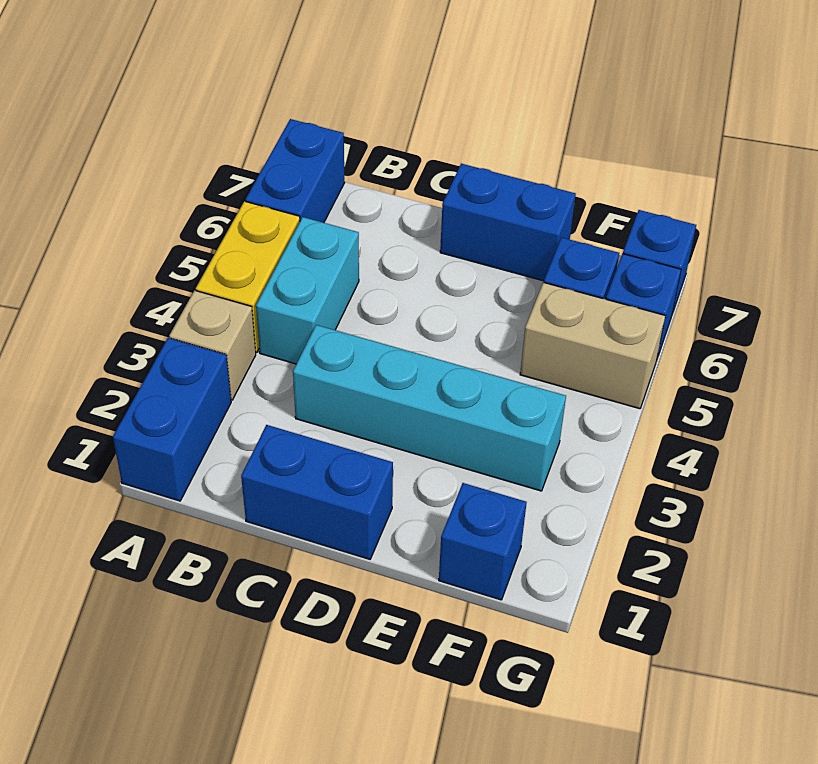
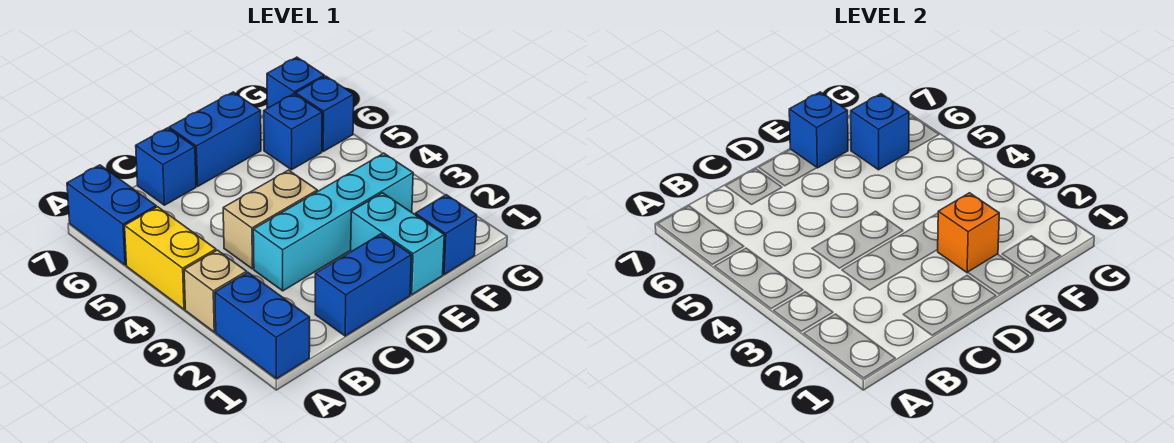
cyan 1x2 brick [256,217,359,364] -> cyan 1x2 brick moved to [351,193,444,295]
none -> blue 1x1 brick [136,128,196,205]
none -> orange 1x1 brick [937,193,999,273]
none -> blue 1x1 brick [789,92,848,168]
tan 1x2 brick [520,282,665,409] -> tan 1x2 brick moved to [223,170,317,269]
none -> blue 1x1 brick [851,94,909,170]

